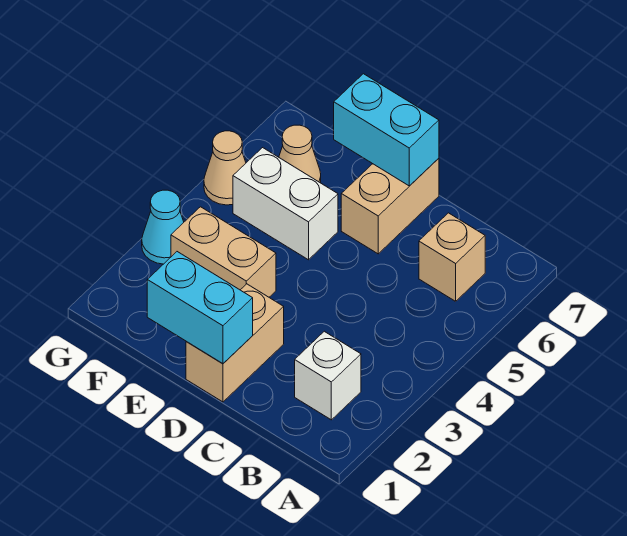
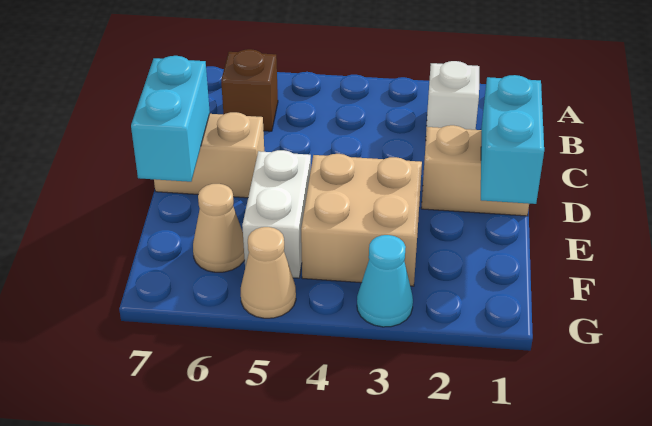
tan 1x1 brick [419,213,485,301] -> brown 1x1 brick [221,49,278,131]
tan 1x2 brick [171,207,276,297] -> tan 2x2 brick [301,154,422,286]

